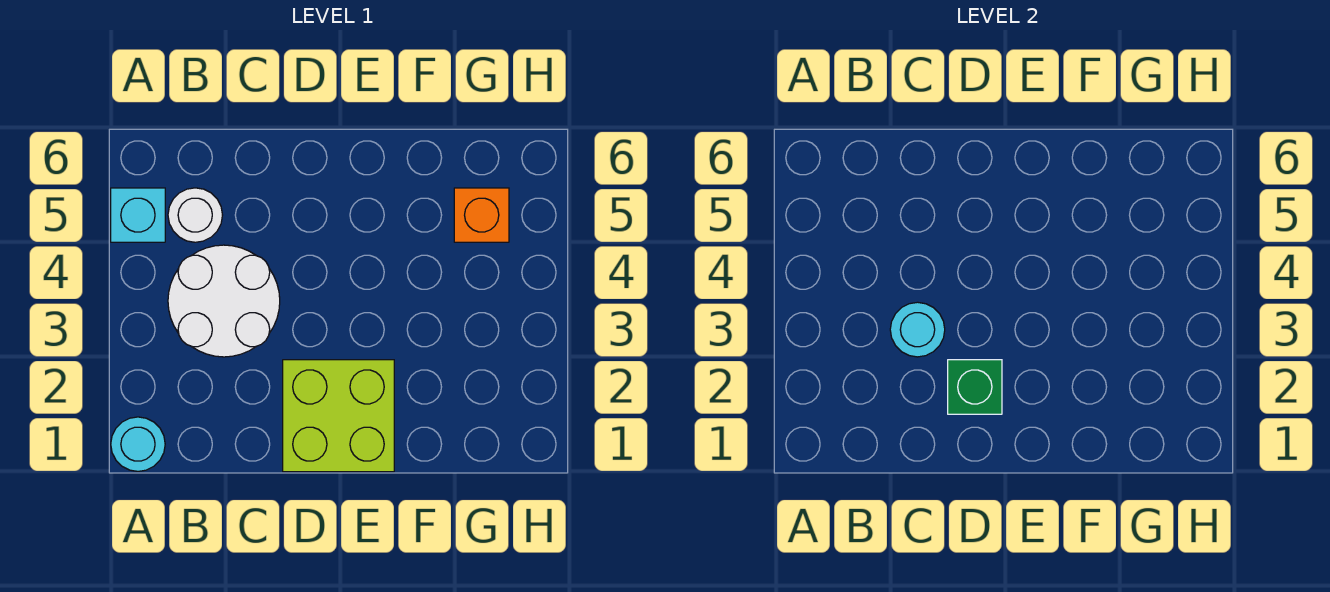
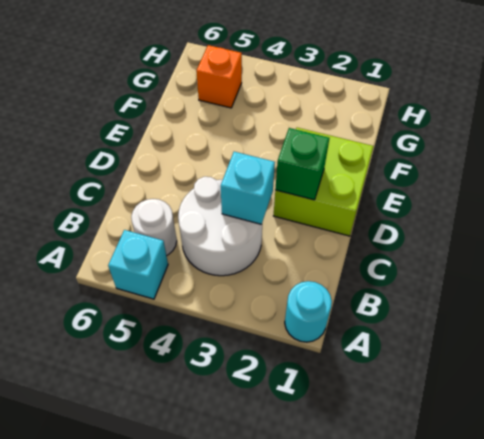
cyan 1x1 round brick [890,302,945,357] -> cyan 1x1 brick [221,152,275,224]

